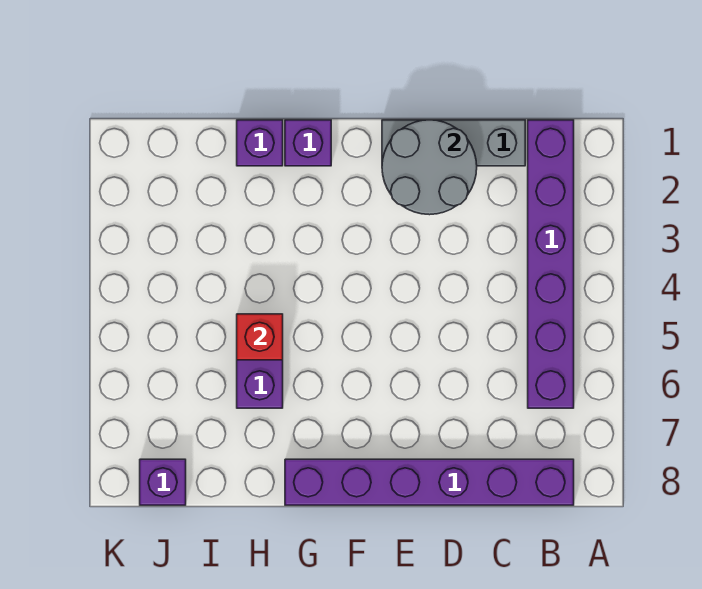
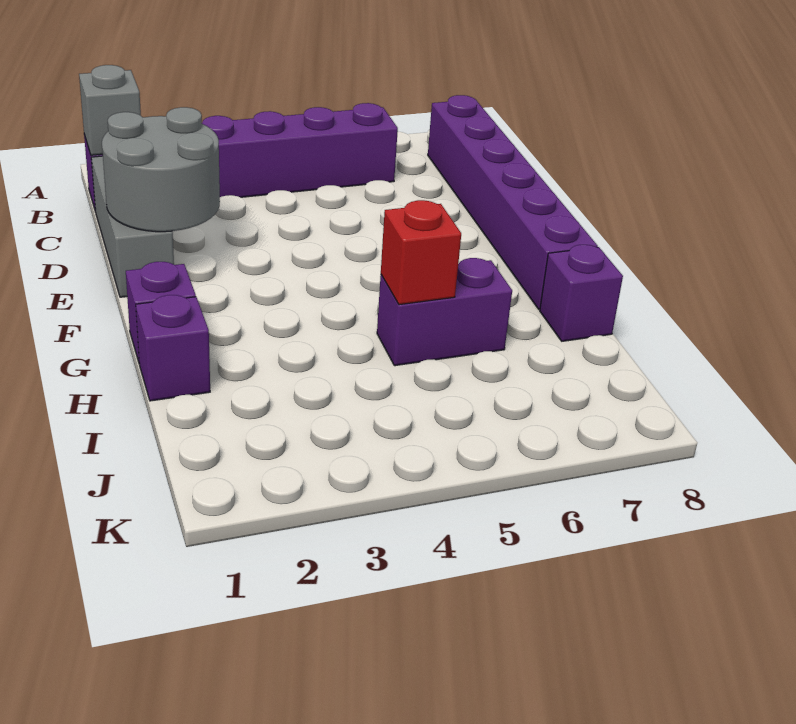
none -> grey 1x1 brick [79,65,141,155]
purple 1x1 brick [140,459,186,505] -> purple 1x1 brick moved to [540,245,623,341]

